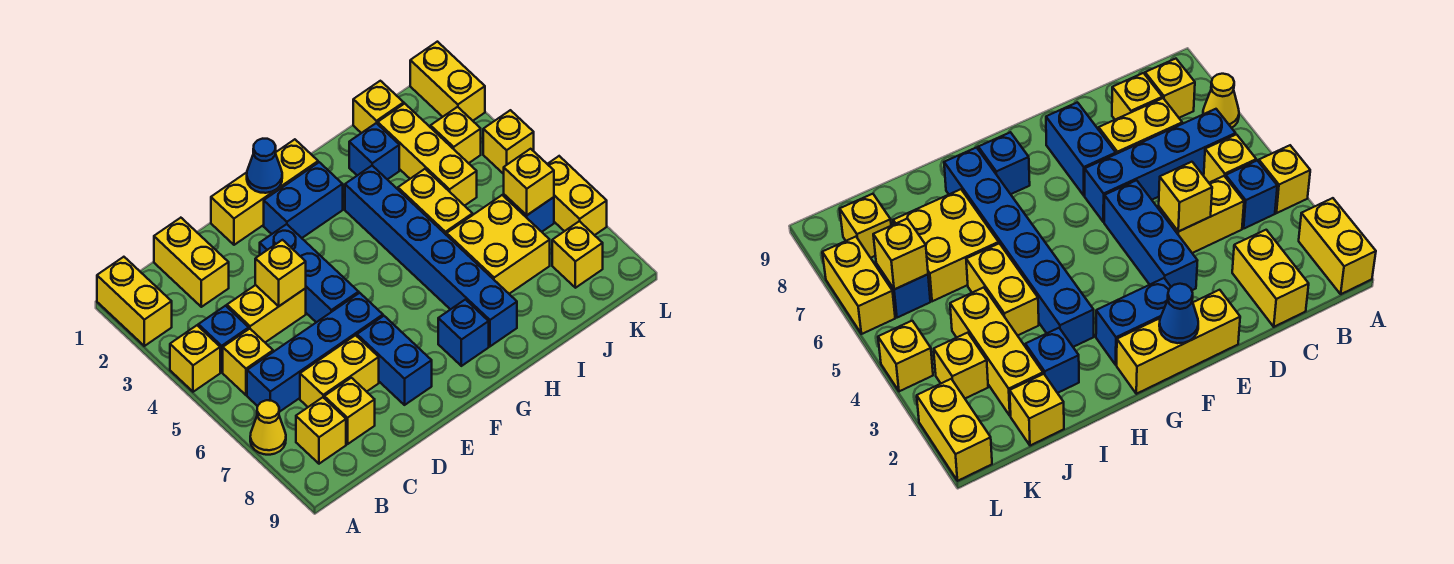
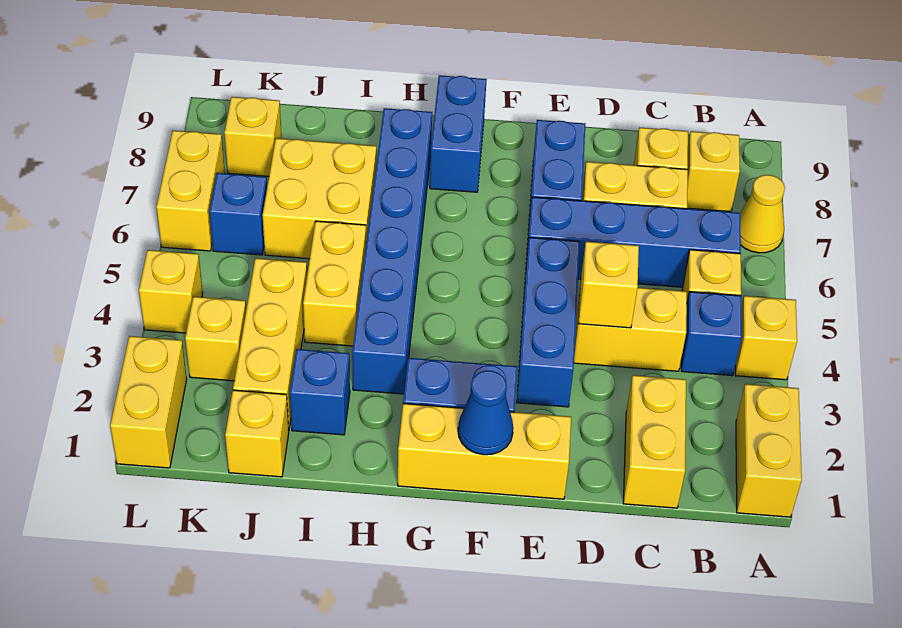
blue 1x1 brick [438,299,489,366] -> blue 1x2 brick [430,75,487,192]
yellow 1x1 brick [504,149,554,215] -> none

